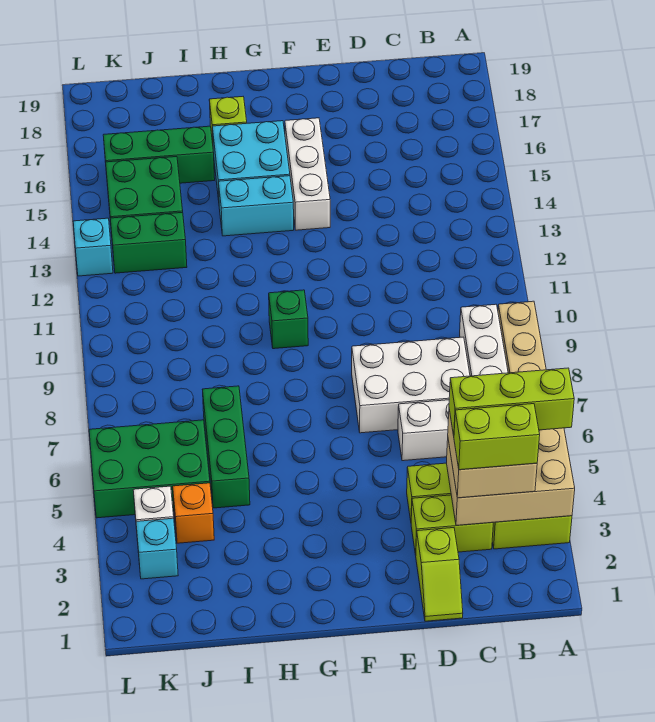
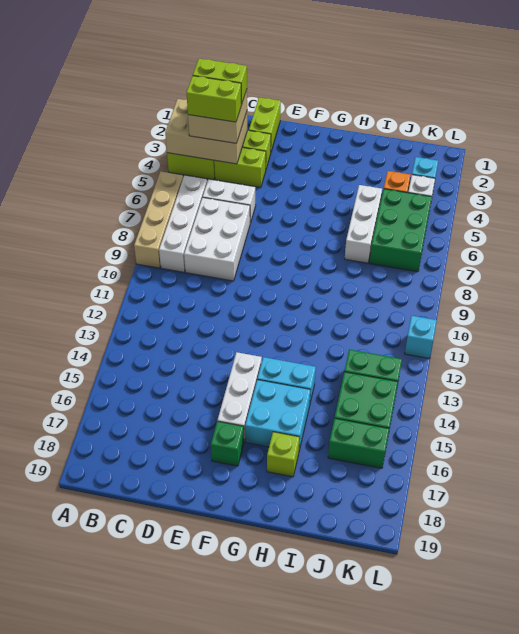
lime 1x3 brick [449,368,574,435] -> lime 1x2 brick [187,76,242,122]
white 2x3 brick [352,337,470,433] -> white 2x3 brick turned to [184,198,250,281]
lime 1x2 slope [416,528,463,621] -> lime 1x2 brick [249,97,281,151]
green 1x1 brick [269,290,308,349] -> green 1x1 brick moved to [211,421,244,466]
green 1x3 brick [202,386,250,508] -> white 1x3 brick [345,185,382,263]
green 1x3 brick [103,126,215,183] -> green 1x2 brick [328,418,389,468]
green 2x3 brick [89,420,210,518] -> green 2x3 brick turned to [370,189,432,272]
cyan 1x1 brick [73,218,113,276] -> cyan 1x1 brick moved to [405,316,437,359]

